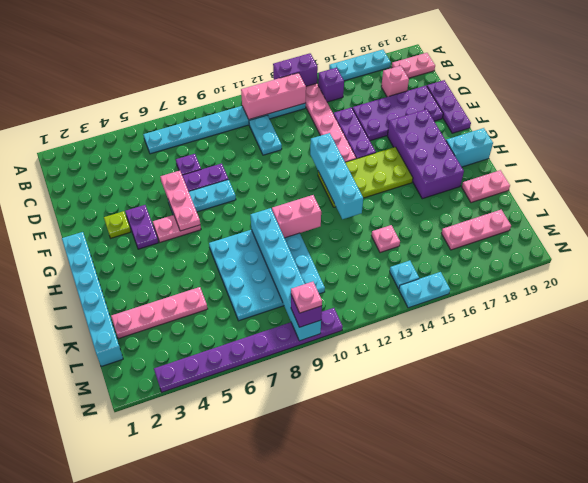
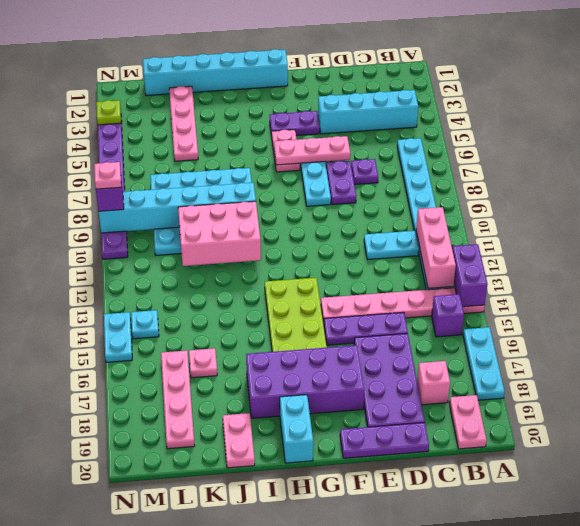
lime 1x1 plate [104,211,131,238] -> lime 1x1 plate moved to [96,100,121,125]
cyan 1x4 brick [310,133,363,219] -> cyan 1x4 brick moved to [318,90,418,134]
pink 1x2 brick [272,195,321,238] -> pink 2x3 brick [178,201,261,266]
pink 1x1 plate [371,225,400,253] -> pink 1x1 plate moved to [189,348,217,378]
pink 1x3 plate [441,210,511,250] -> pink 1x4 plate [161,351,195,449]

